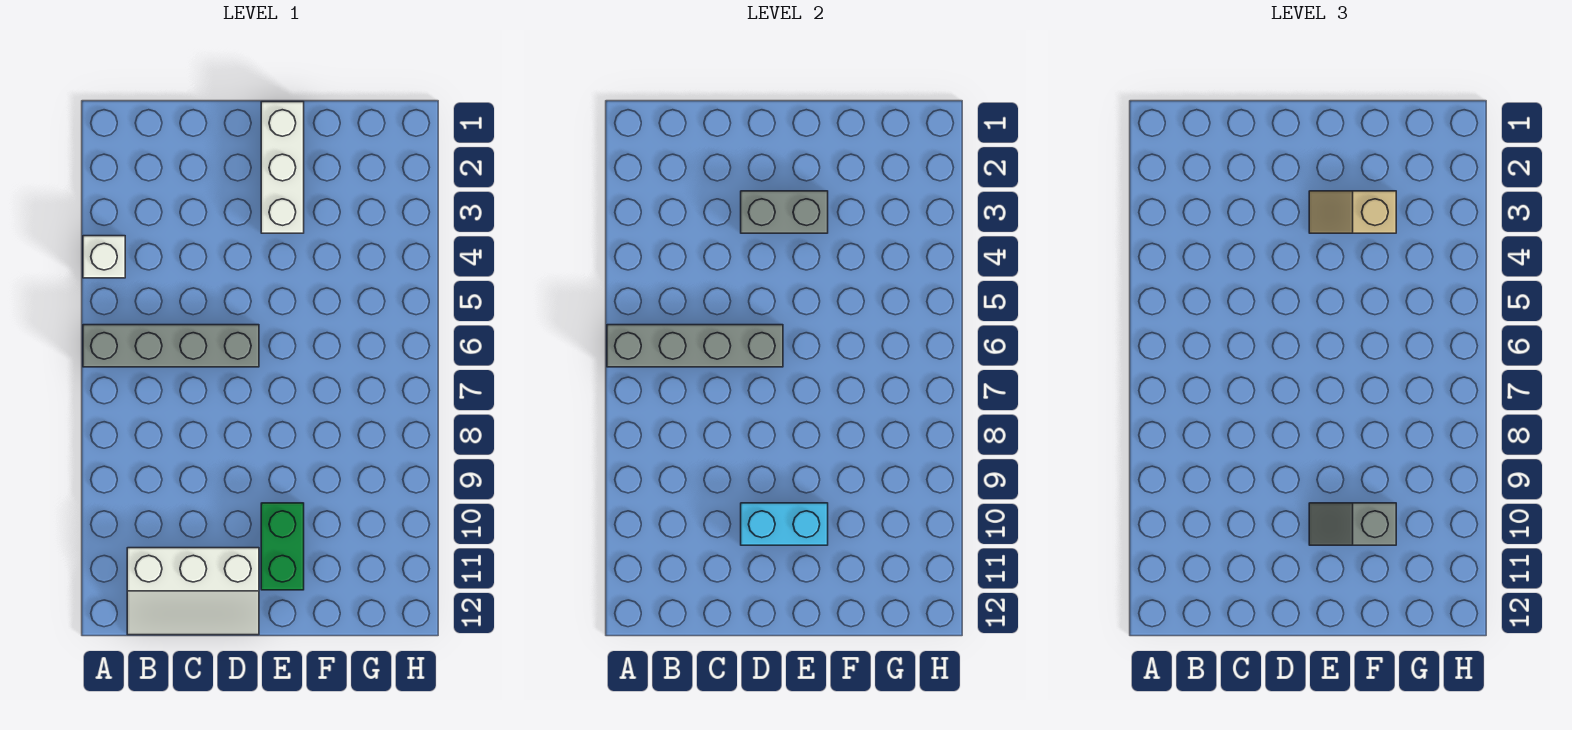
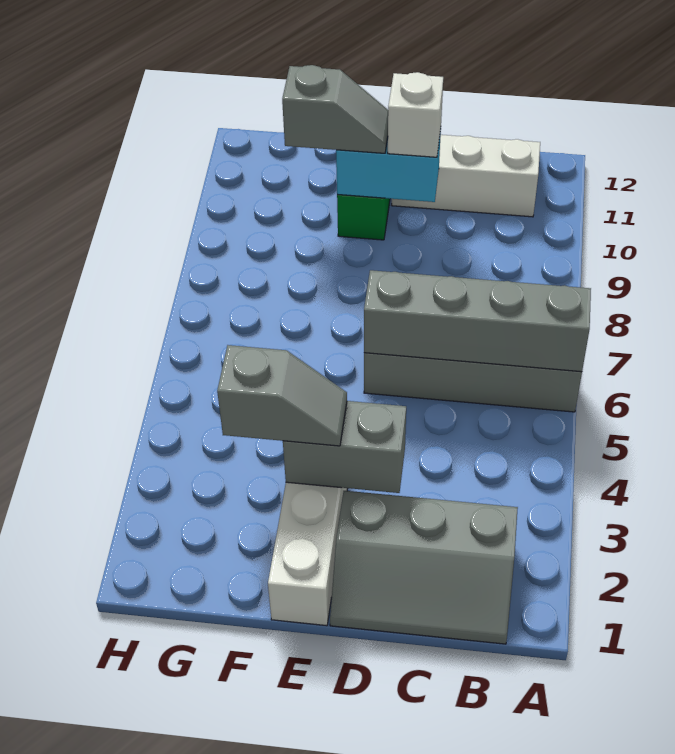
white 1x1 brick [83,236,125,278] -> white 1x1 brick moved to [388,72,443,157]
none -> grey 2x3 slope [330,491,518,644]
tan 1x2 slope [1309,191,1396,233] -> grey 1x2 slope [217,345,347,446]

